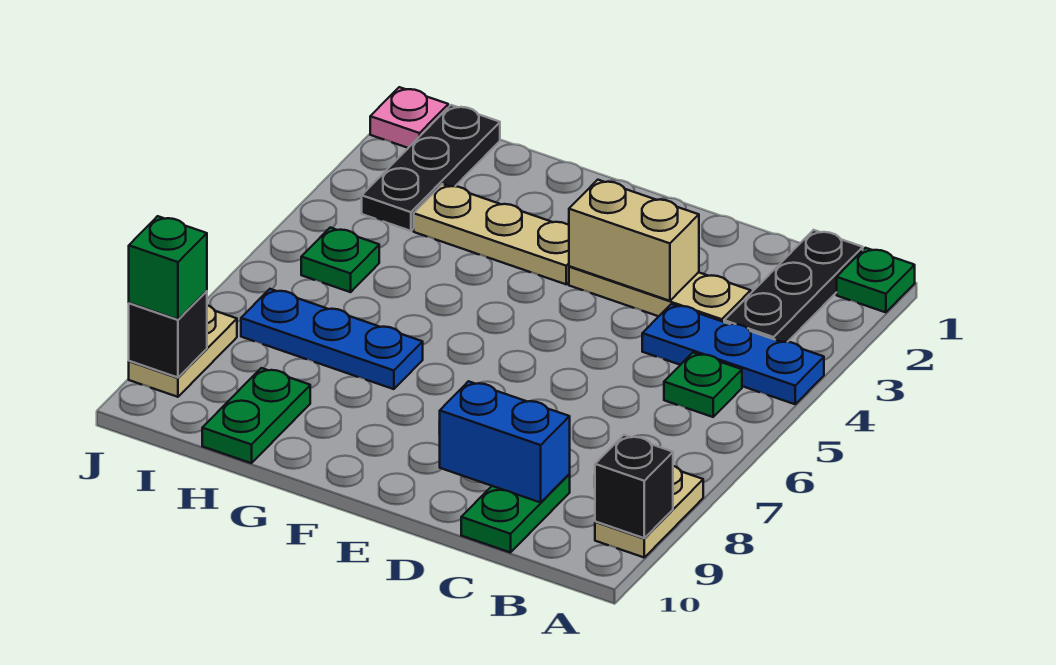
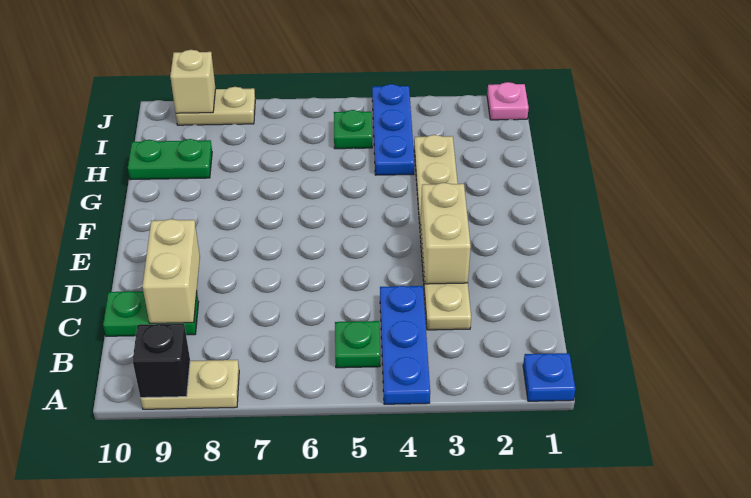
green 1x1 plate [837,248,915,312] -> blue 1x1 plate [523,353,575,401]
black 1x3 plate [724,230,863,342] -> none
blue 1x2 brick [440,381,570,502] -> tan 1x2 brick [142,219,200,323]
blue 1x3 plate [241,289,423,389] -> blue 1x3 plate moved to [372,84,414,175]
black 1x3 plate [362,105,500,231] -> none
black 1x1 brick [129,291,207,378] -> tan 1x1 brick [170,50,216,113]
green 1x1 brick [129,216,207,319] -> none

